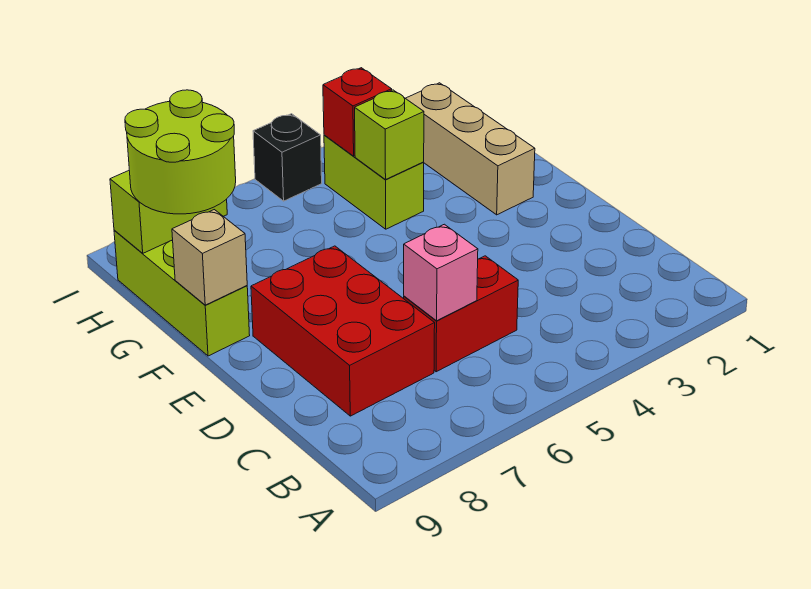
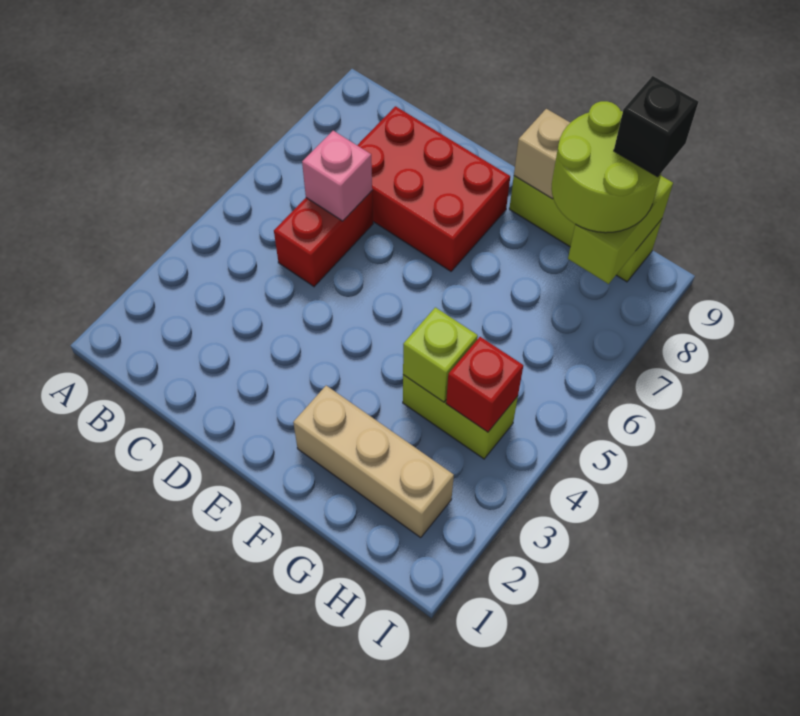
black 1x1 brick [253,114,322,201] -> black 1x1 brick moved to [614,76,698,177]

